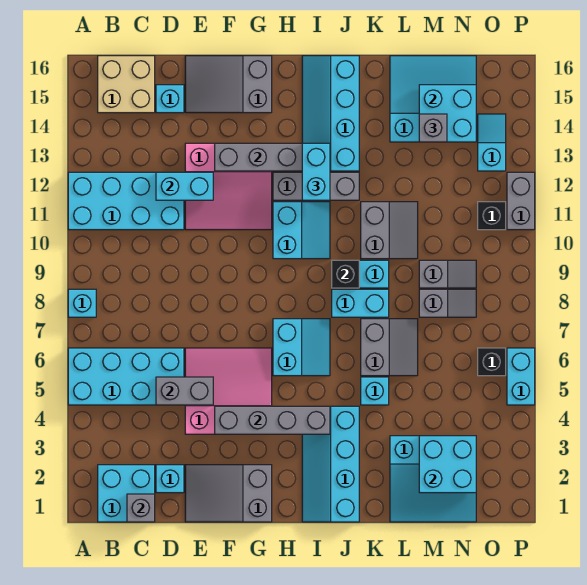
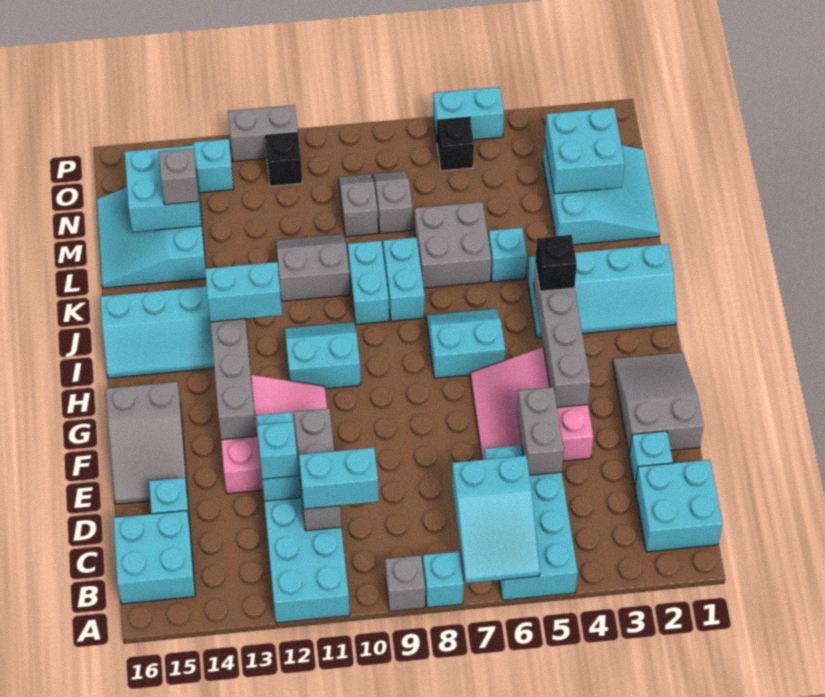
none -> cyan 2x3 slope [452,456,540,583]
tan 2x2 brick [98,56,155,113] -> cyan 2x2 brick [113,511,195,604]
grey 1x1 brick [127,494,155,522] -> grey 1x1 brick moved to [385,555,425,611]
none -> cyan 1x2 brick [299,448,379,509]
none -> cyan 1x1 brick [257,422,298,479]
grey 2x3 slope [185,465,272,522] -> grey 2x3 slope turned to [613,352,704,454]
grey 1x3 brick [273,172,359,200] -> grey 1x3 brick moved to [294,408,341,531]
black 1x1 brick [332,260,359,288] -> black 1x1 brick moved to [535,235,577,291]
grey 2x2 slope [361,319,418,376] -> grey 2x2 brick [414,202,491,288]

